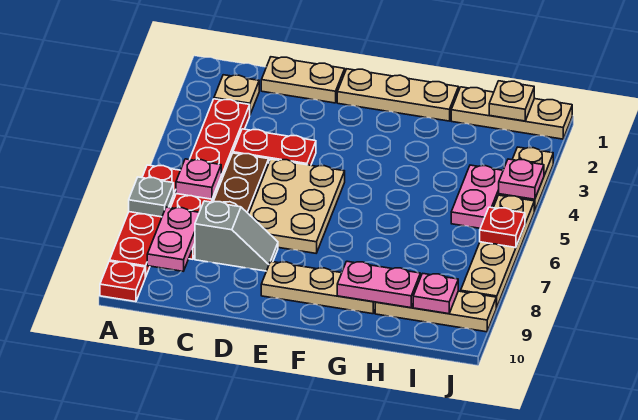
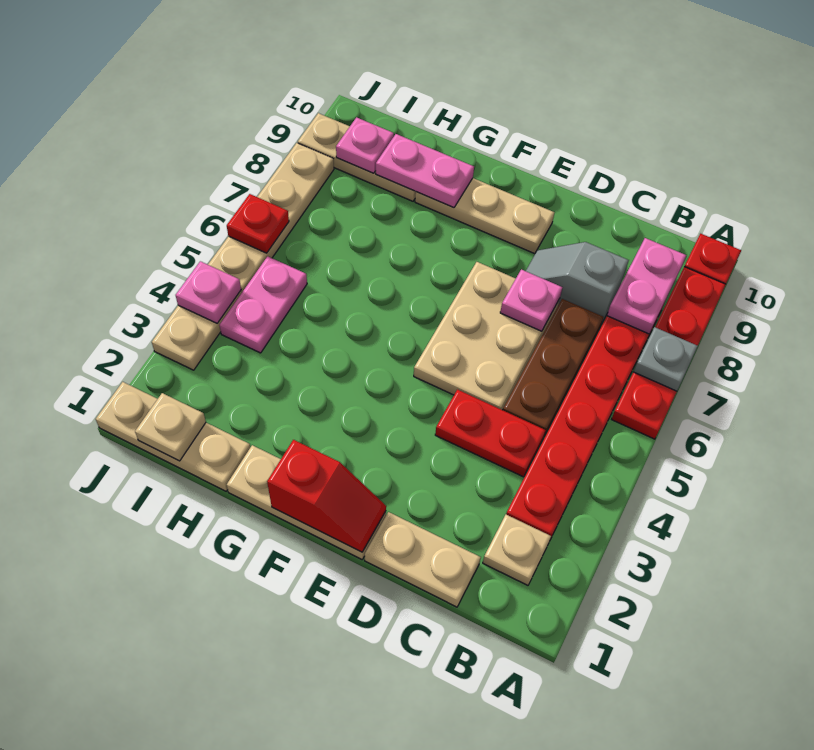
pink 1x1 plate [176,159,221,199] -> pink 1x1 plate moved to [500,269,563,331]
none -> red 1x2 slope [267,440,386,552]

